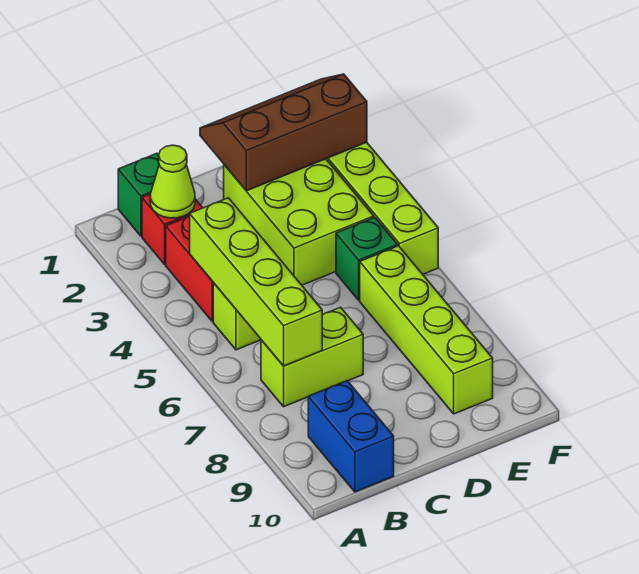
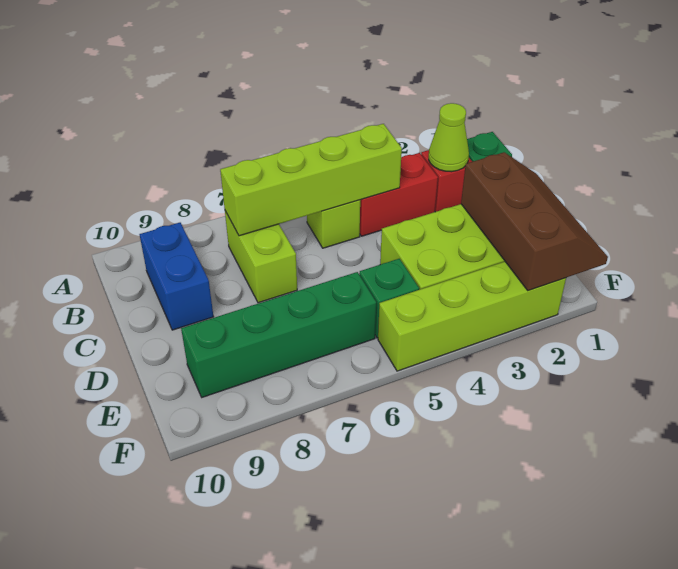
blue 1x2 brick [308,381,394,492] -> blue 1x2 brick turned to [139,223,214,330]
lime 1x4 brick [360,246,493,414] -> green 1x4 brick [181,272,376,397]

